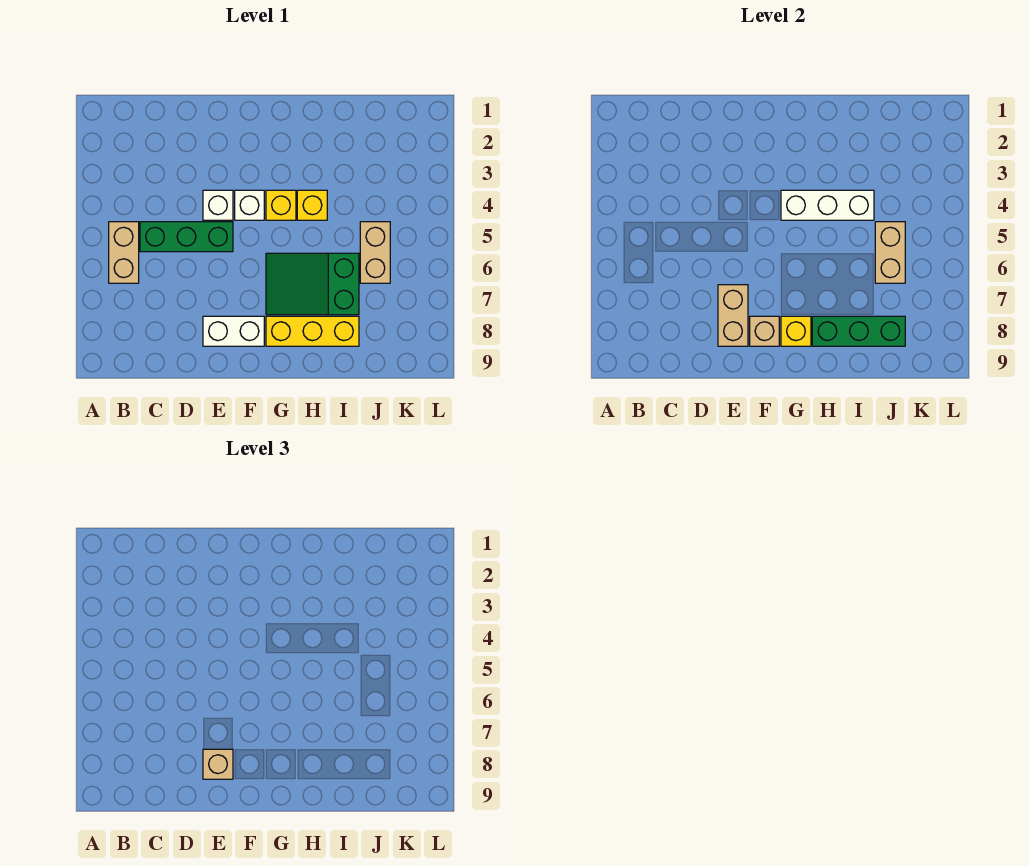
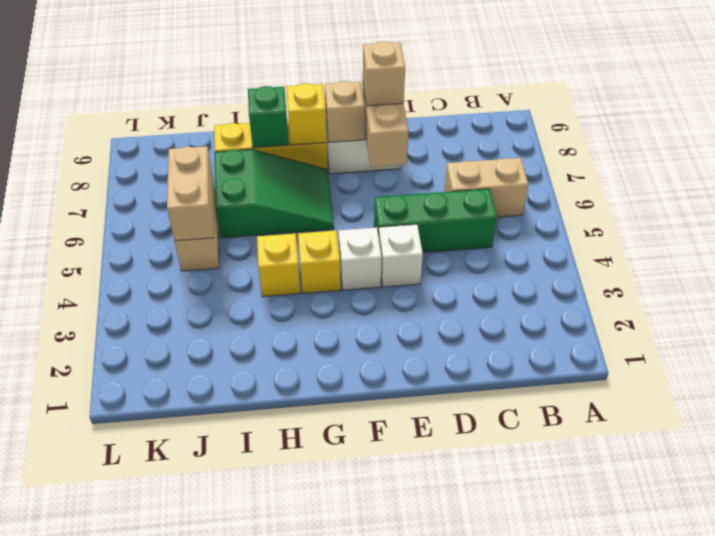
tan 1x2 brick [109,222,139,283] -> tan 1x2 brick turned to [444,158,529,217]
white 1x3 brick [781,190,874,220] -> none
green 1x3 brick [812,316,905,346] -> green 1x1 brick [248,86,289,148]

